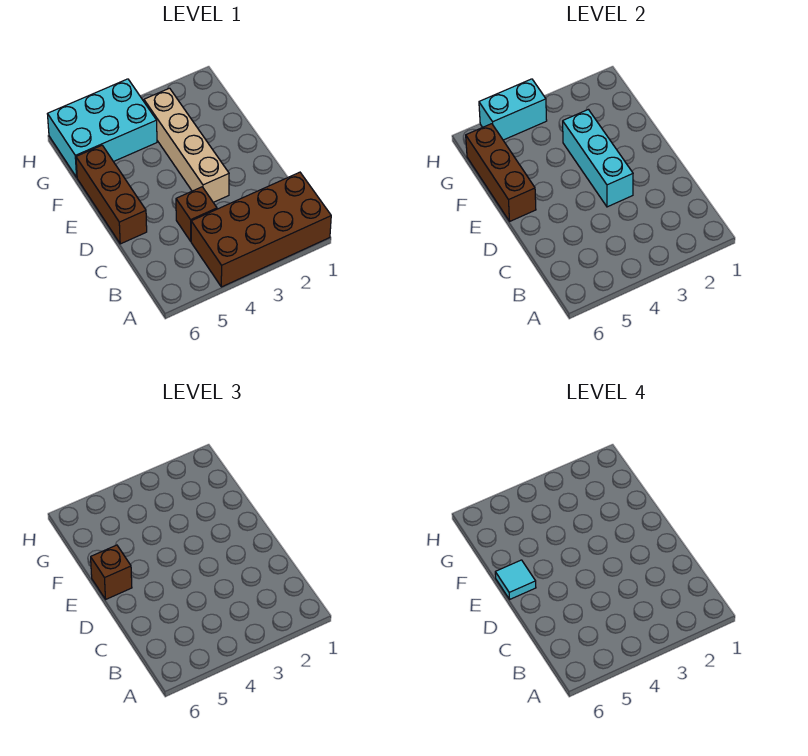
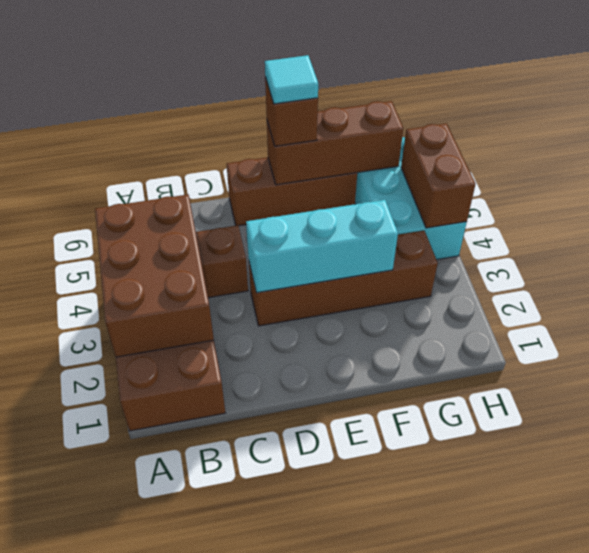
none -> brown 2x3 brick [95,195,214,357]
tan 1x4 brick [144,88,229,202] -> brown 1x4 brick [249,230,438,326]
cyan 1x2 brick [479,79,547,140] -> brown 1x2 brick [401,123,475,228]

